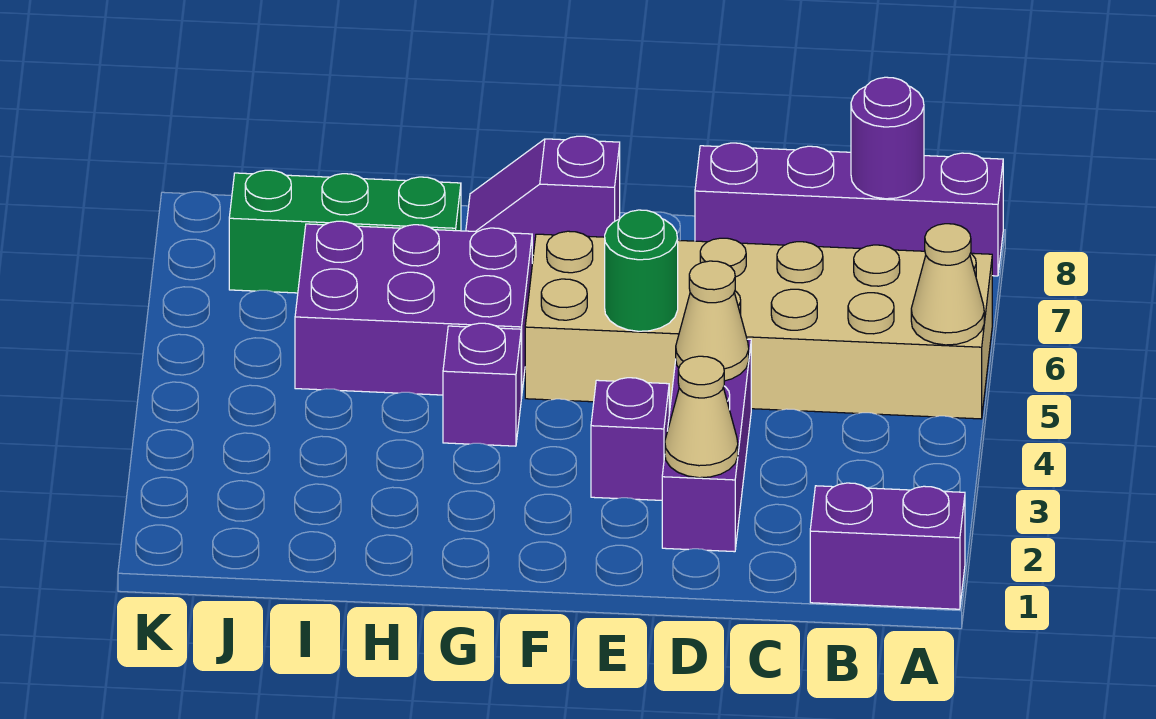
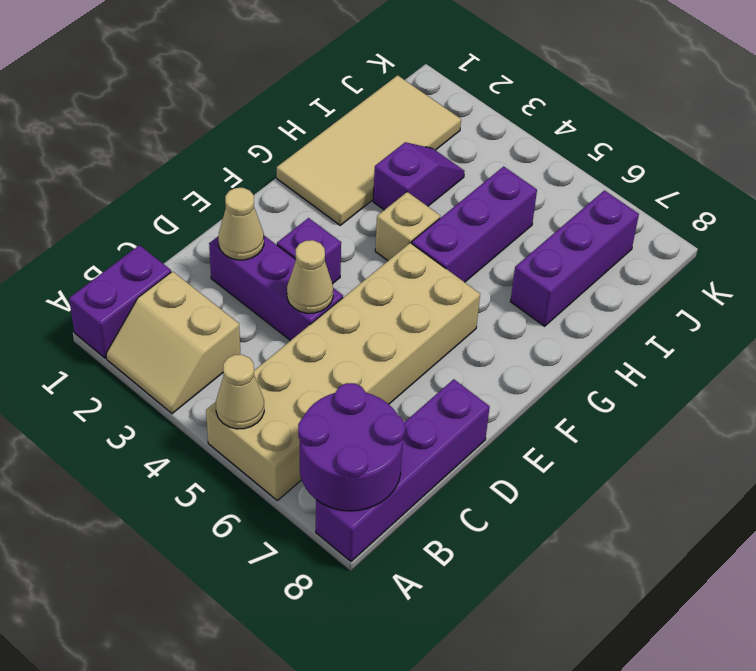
none -> tan 2x2 slope [106,271,240,414]
purple 1x1 round brick [851,77,924,199] -> purple 2x2 round brick [298,383,405,511]
green 1x1 round brick [605,210,678,331] -> none
purple 1x2 slope [466,136,620,255] -> purple 1x2 slope moved to [373,142,464,210]
none -> tan 2x4 tile [277,75,461,225]
purple 1x1 brick [443,323,521,446] -> tan 1x1 brick [375,192,440,261]
purple 2x3 brick [295,221,532,398] -> purple 1x3 brick [412,166,537,282]
green 1x3 brick [229,170,461,293] -> purple 1x3 brick [510,190,639,326]

